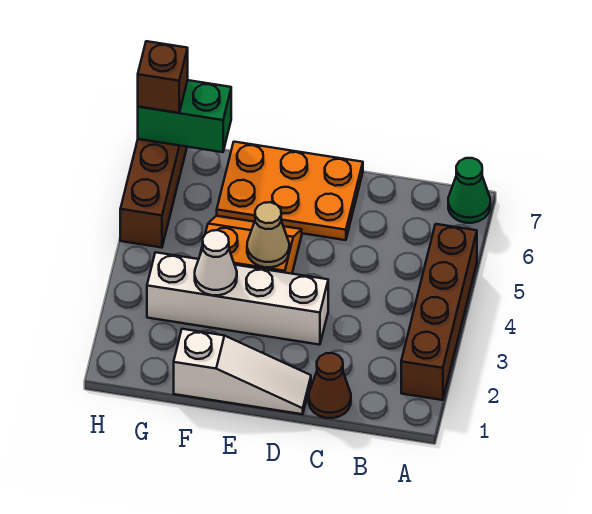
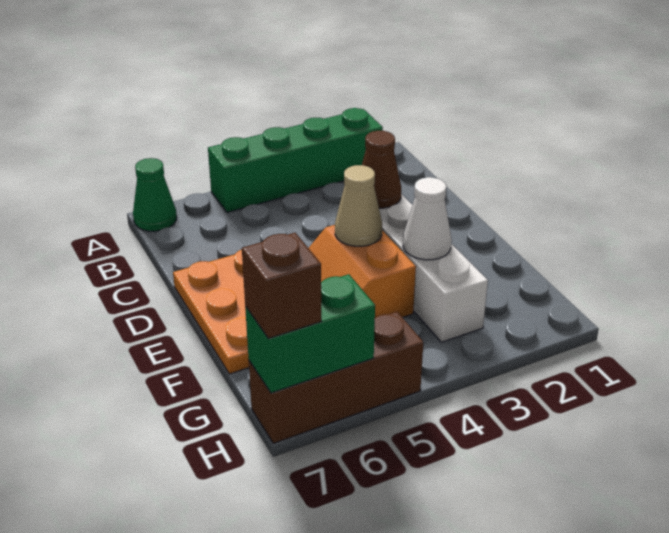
brown 1x4 brick [401,224,477,400] -> green 1x4 brick [208,108,383,212]
brown 1x1 cone [309,353,351,418] -> brown 1x1 cone moved to [362,131,401,208]
white 1x3 slope [174,329,311,414] -> none
green 1x2 brick [138,80,231,152] -> green 1x2 brick turned to [245,274,375,393]

